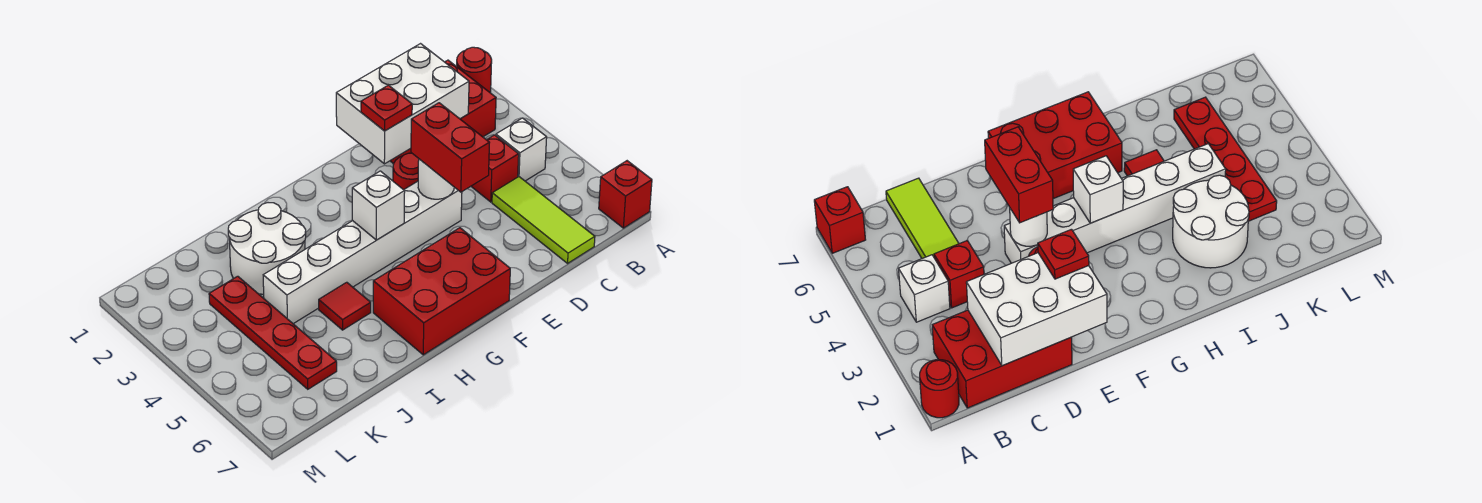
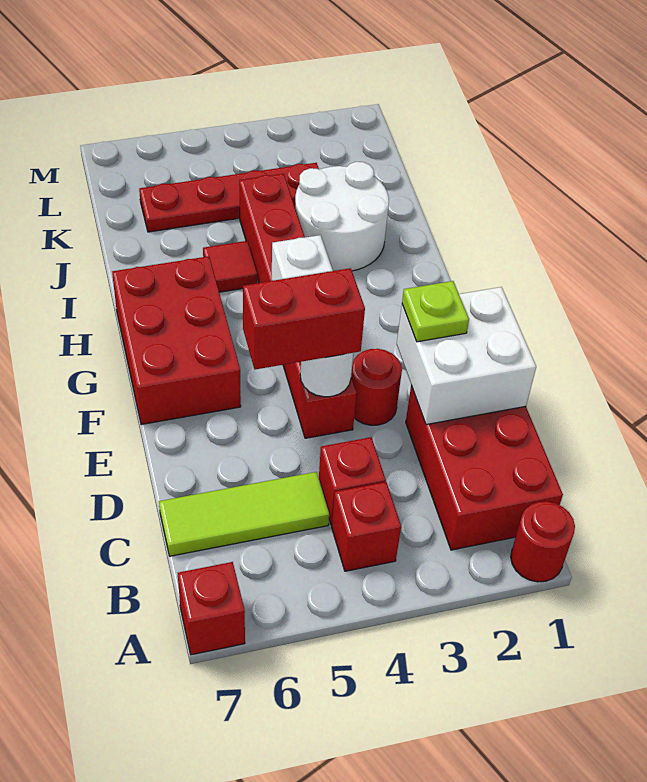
white 1x1 brick [496,118,547,181] -> red 1x1 brick [332,482,401,571]
white 2x3 brick [336,44,469,164] -> white 2x2 brick [397,287,536,425]
red 1x1 plate [361,85,412,131] -> lime 1x1 plate [402,281,469,342]
white 1x6 brick [263,181,462,324] -> red 1x6 brick [239,174,357,438]

